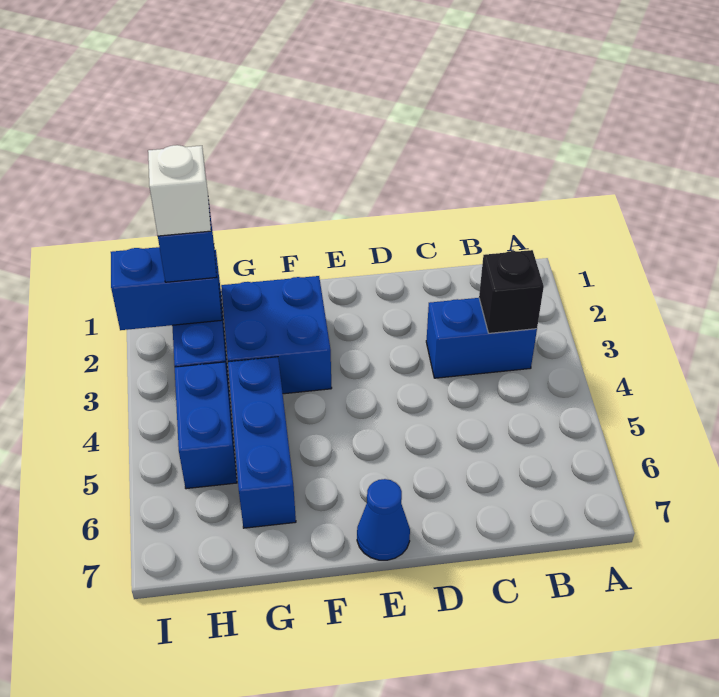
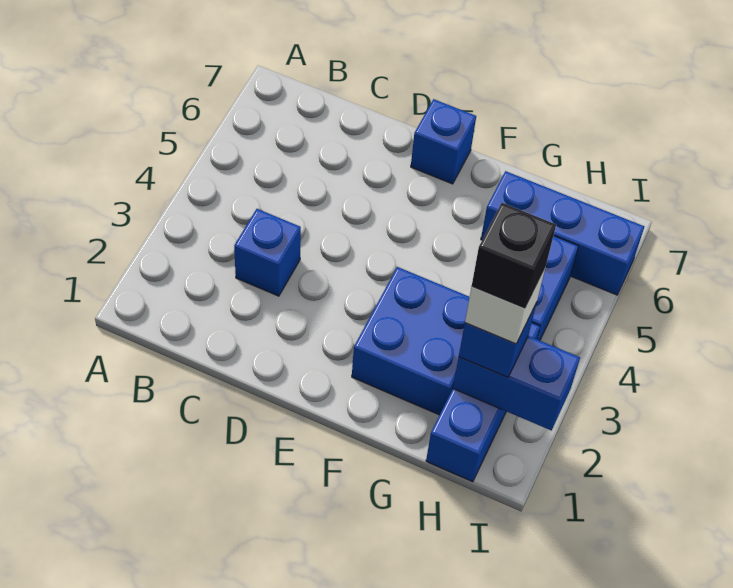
blue 1x2 brick [426,298,537,378] -> blue 1x1 brick [234,209,301,296]
black 1x1 brick [479,250,544,333] -> black 1x1 brick moved to [472,203,556,308]
blue 1x1 cone [357,479,410,560] -> blue 1x1 brick [411,99,476,184]
blue 1x3 brick [228,357,296,528] -> blue 1x3 brick turned to [481,171,644,295]

